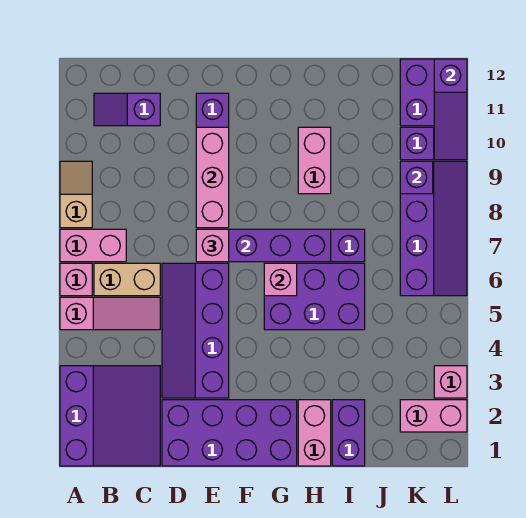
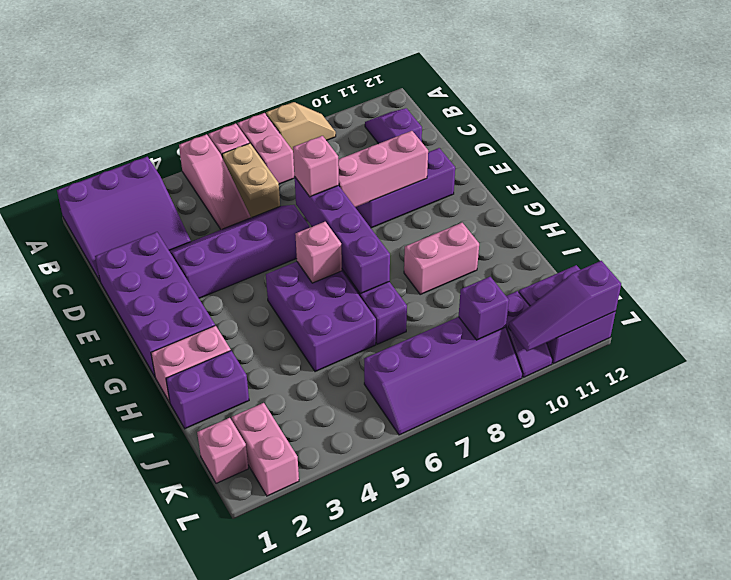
pink 1x1 brick [434,366,467,398] -> pink 1x1 brick moved to [197,418,248,483]

